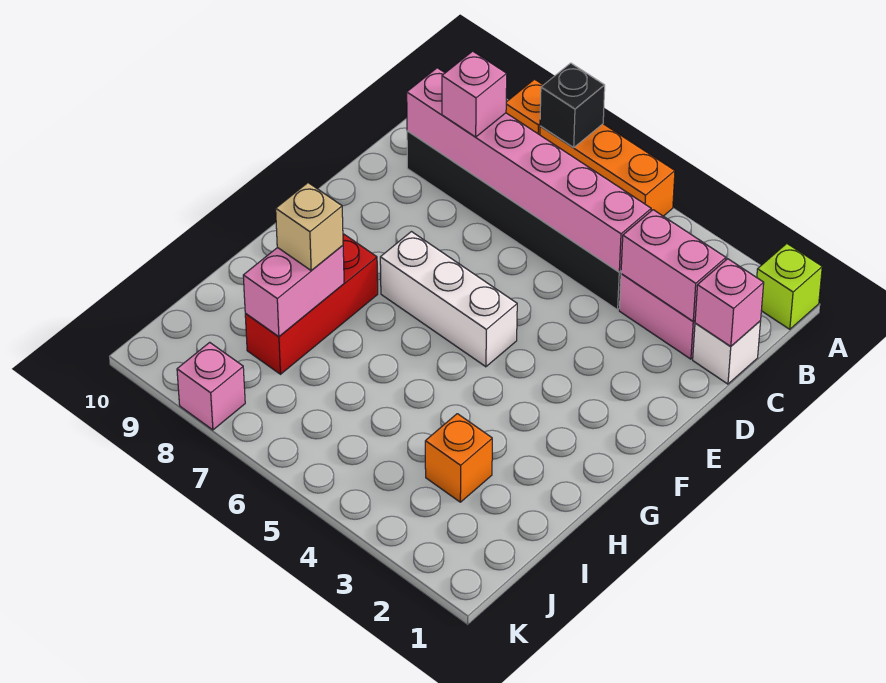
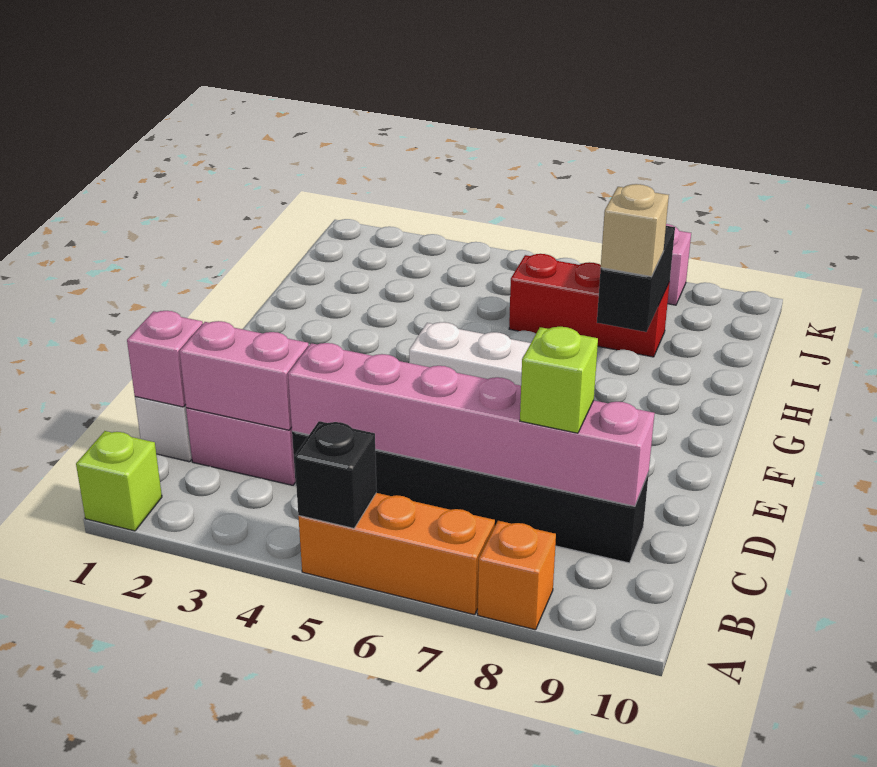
black 1x1 brick [540,63,605,147] -> black 1x1 brick moved to [294,421,377,528]
pink 1x1 brick [442,51,507,137] -> lime 1x1 brick [520,327,598,433]
red 1x3 brick [245,234,378,374] -> red 1x3 brick turned to [509,254,670,357]
pink 1x2 brick [243,245,344,337] -> black 1x2 brick [597,226,675,332]
orange 1x1 brick [425,414,492,502] -> none

